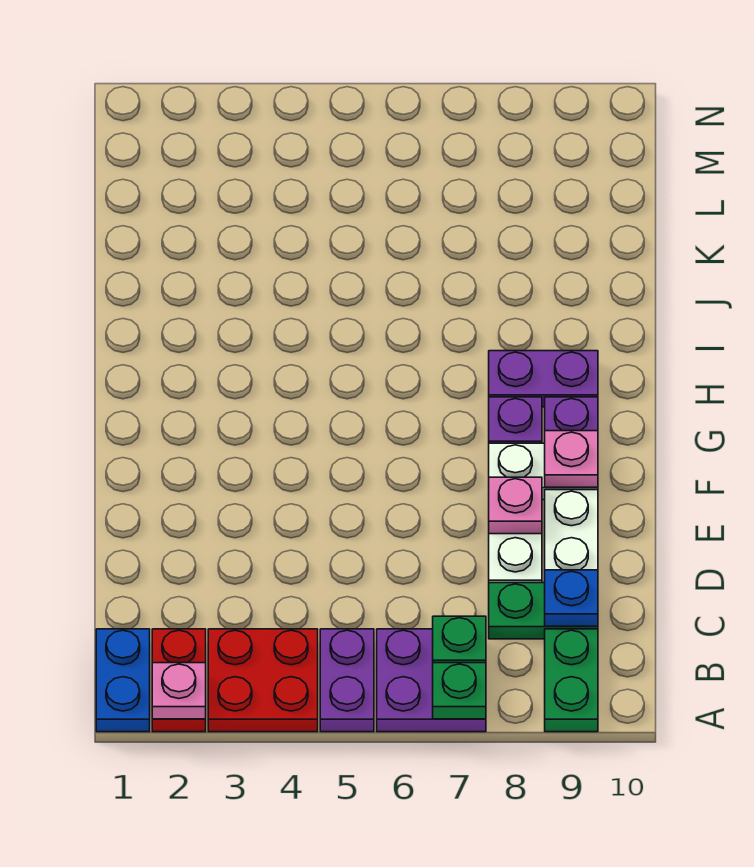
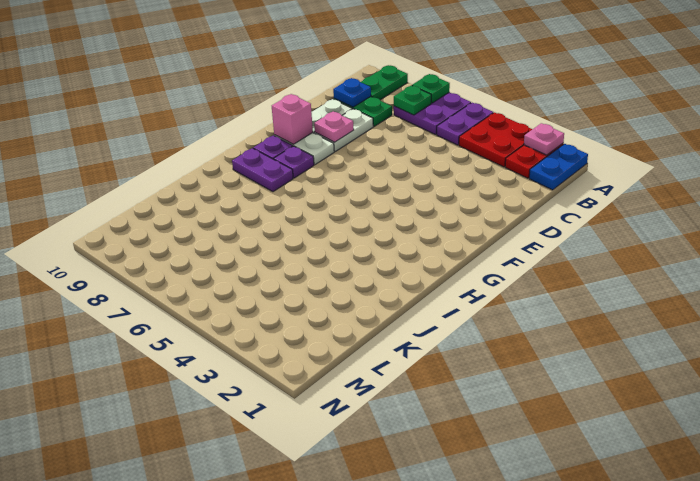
pink 1x1 plate [545,431,598,487] -> pink 1x1 brick [272,94,313,144]

